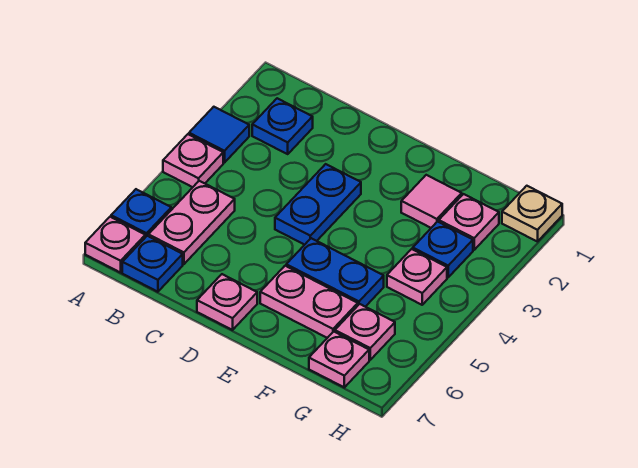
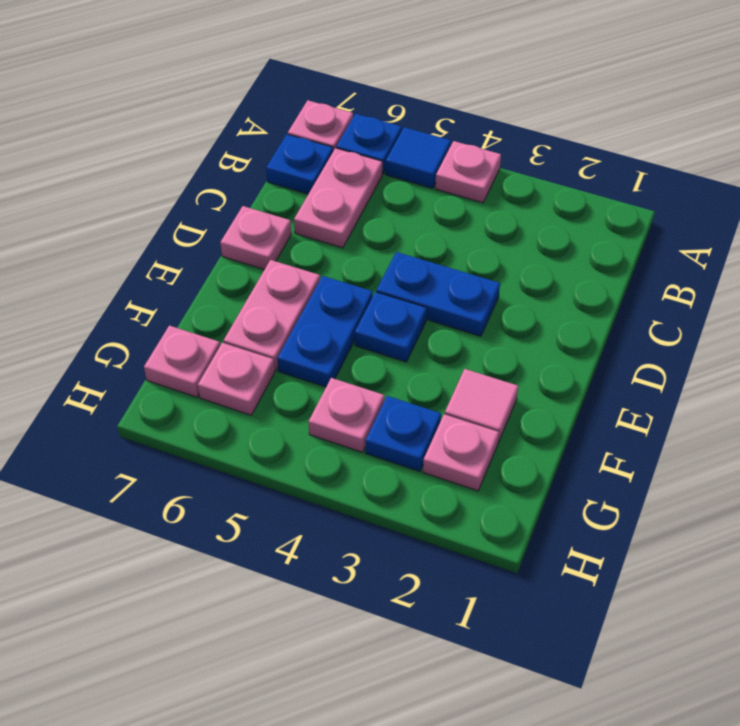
blue 1x1 tile [189,107,249,163] -> blue 1x1 tile moved to [386,127,451,188]
blue 1x1 plate [252,98,313,154] -> blue 1x1 plate moved to [355,292,427,362]
pink 1x2 plate [148,181,235,264] -> pink 1x2 plate turned to [294,148,382,248]
tan 1x1 plate [502,186,562,242] -> none

